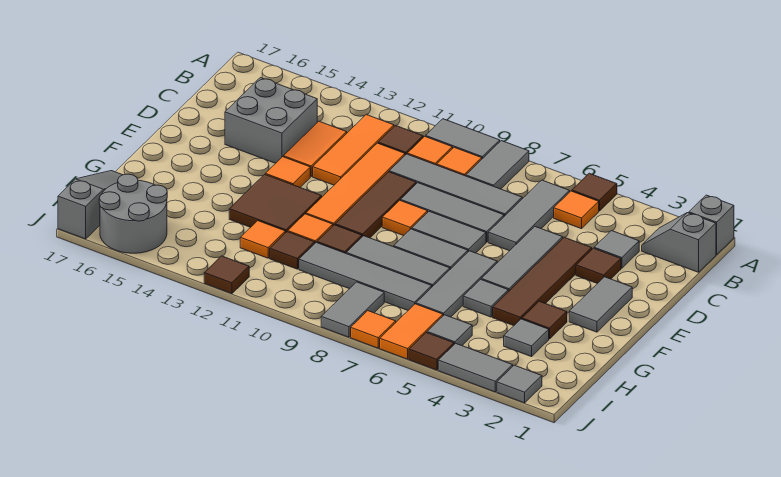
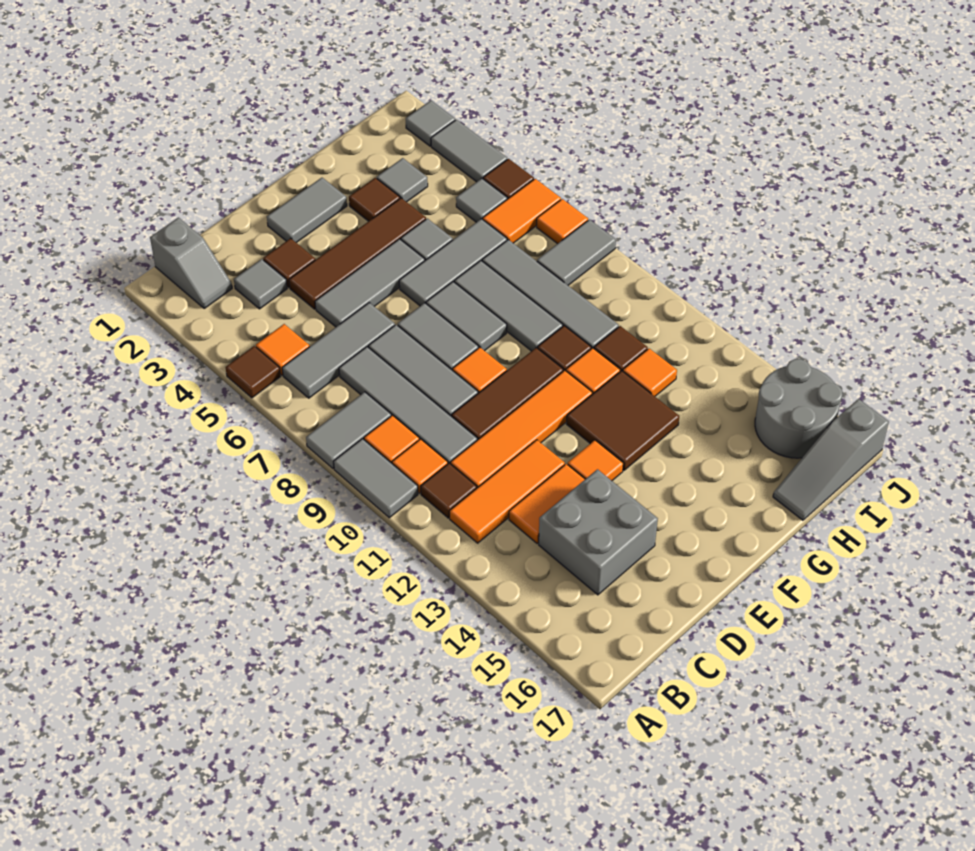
grey 1x1 brick [689,195,734,255] -> none
brown 1x1 tile [204,256,249,294] -> none

